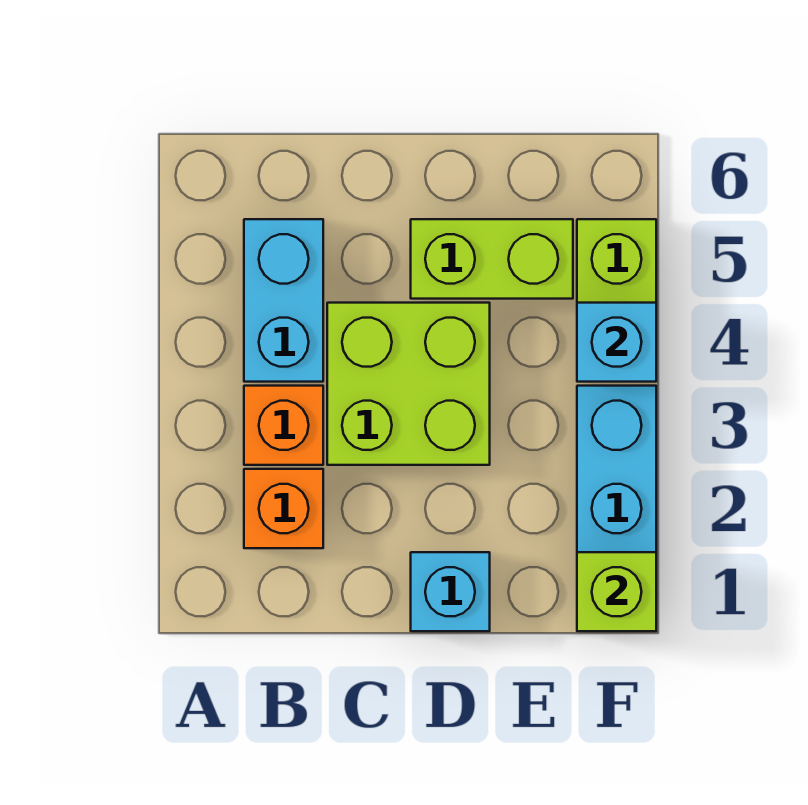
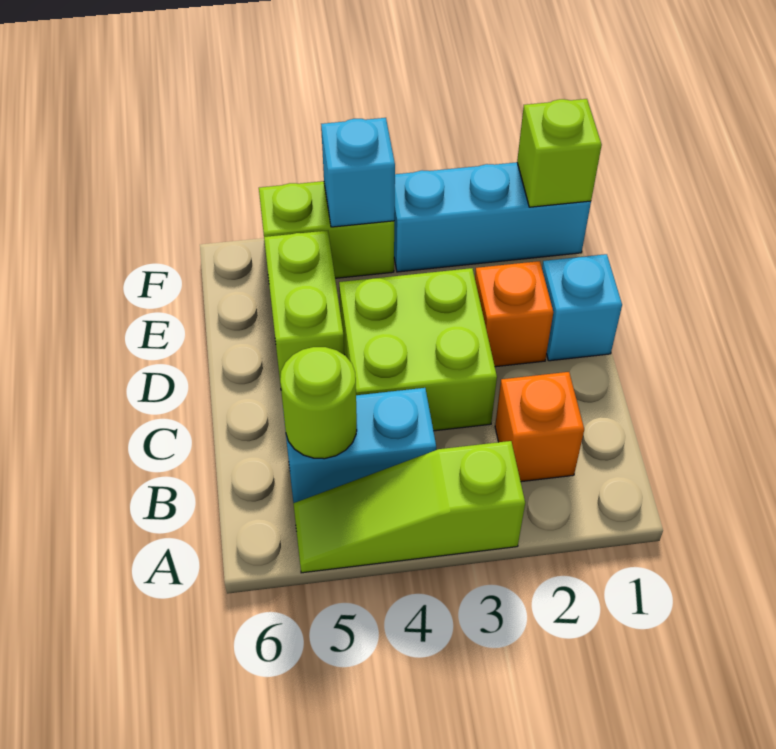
none -> lime 1x3 slope [293,441,525,573]
orange 1x1 brick [244,386,323,465] -> orange 1x1 brick moved to [475,261,553,367]
none -> lime 1x1 round brick [280,347,357,459]

